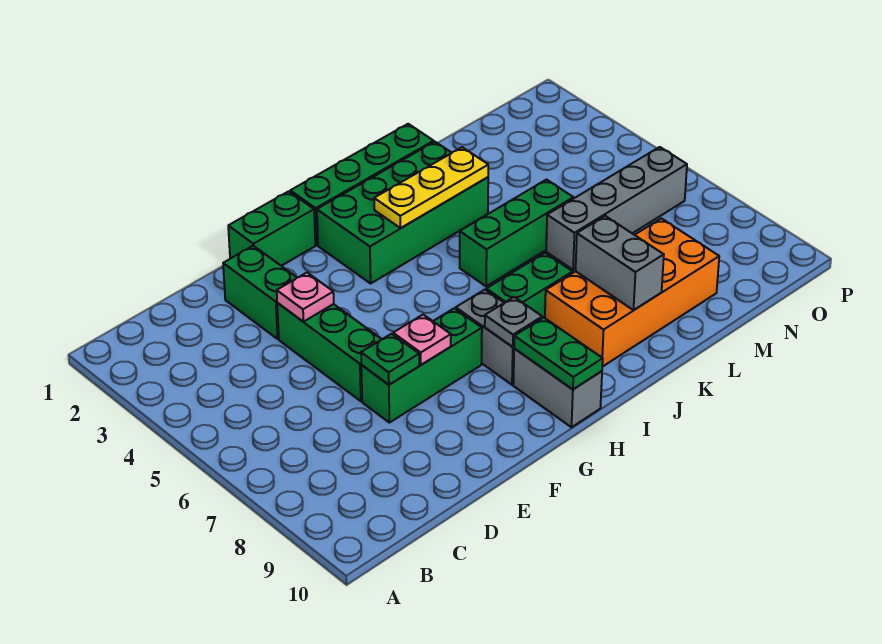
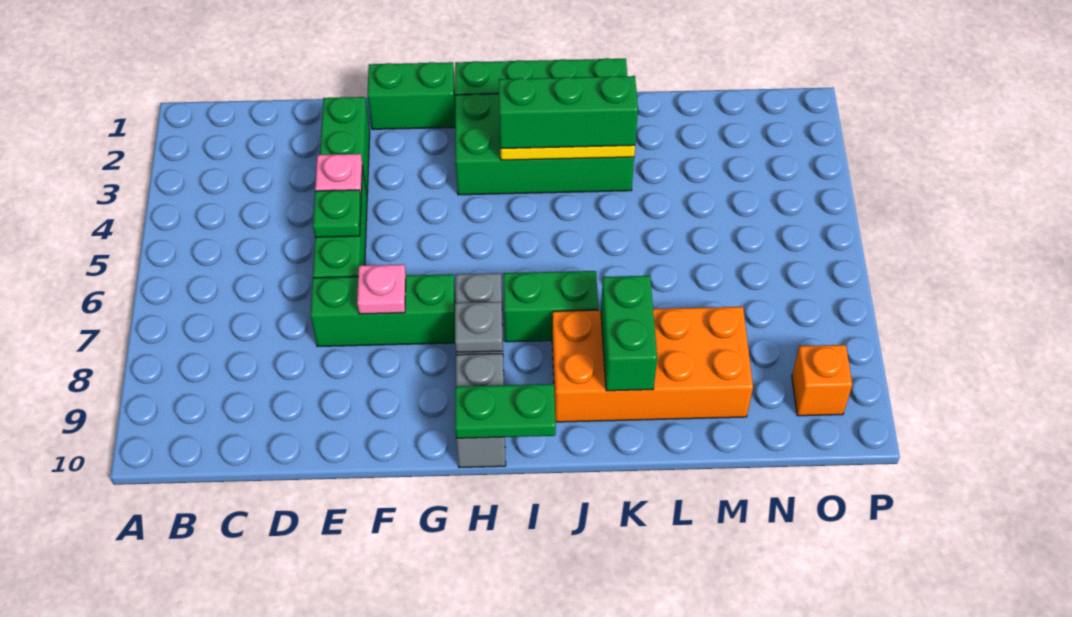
green 1x1 plate [361,334,419,385] -> green 1x1 plate moved to [313,190,361,237]
green 1x2 plate [514,318,603,389] -> green 1x2 plate turned to [455,384,556,438]
green 1x3 brick [460,180,573,286] -> green 1x3 brick moved to [499,76,638,149]
grey 1x2 brick [576,216,664,310] -> green 1x2 brick [601,276,657,391]
grey 1x4 brick [546,147,687,270] -> none
none -> orange 1x1 brick [792,345,852,416]

